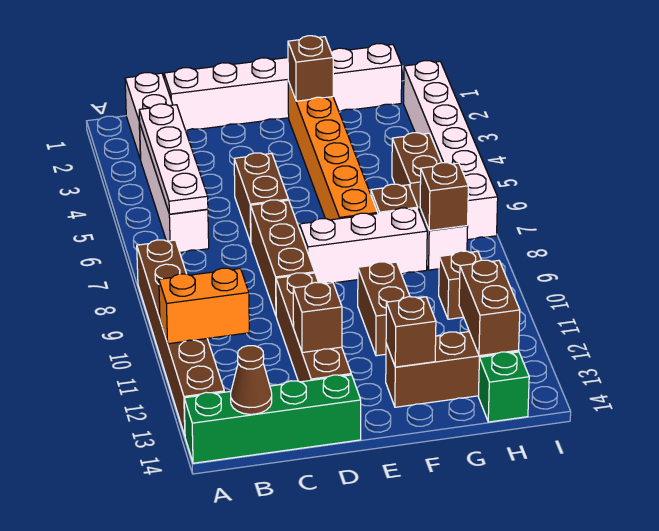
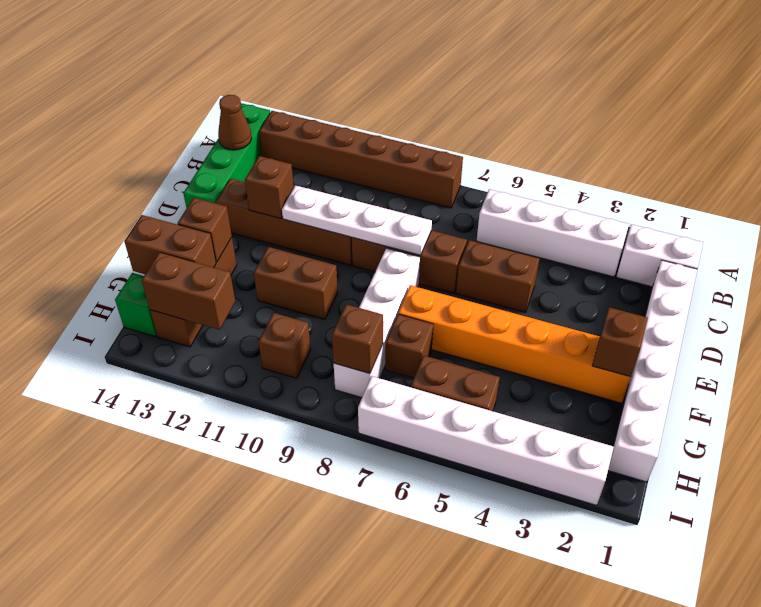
orange 1x2 brick [159,268,249,344] -> none
white 1x4 plate [139,104,208,214] -> white 1x4 plate moved to [282,185,432,255]
none -> brown 1x2 brick [124,215,216,274]

